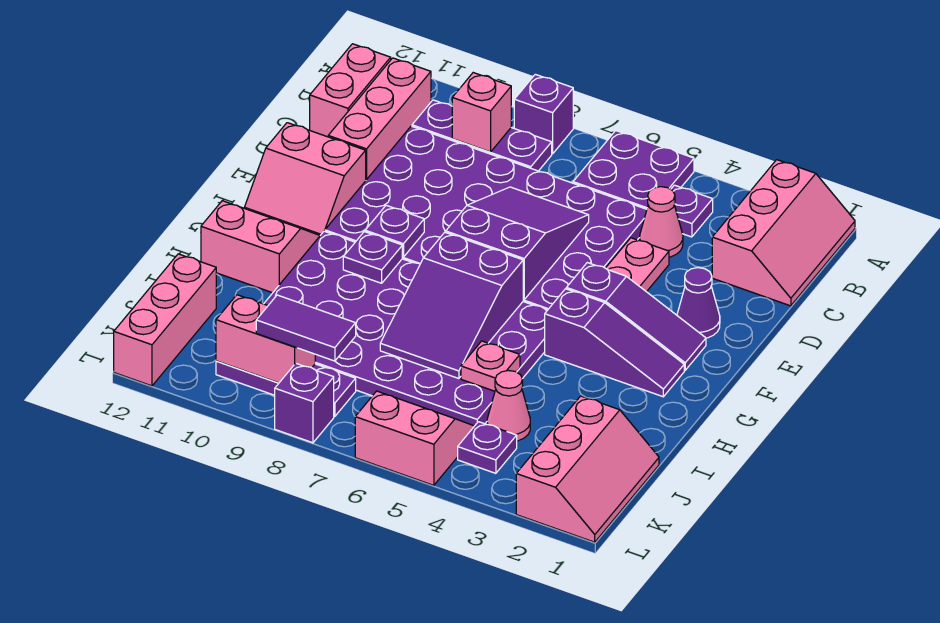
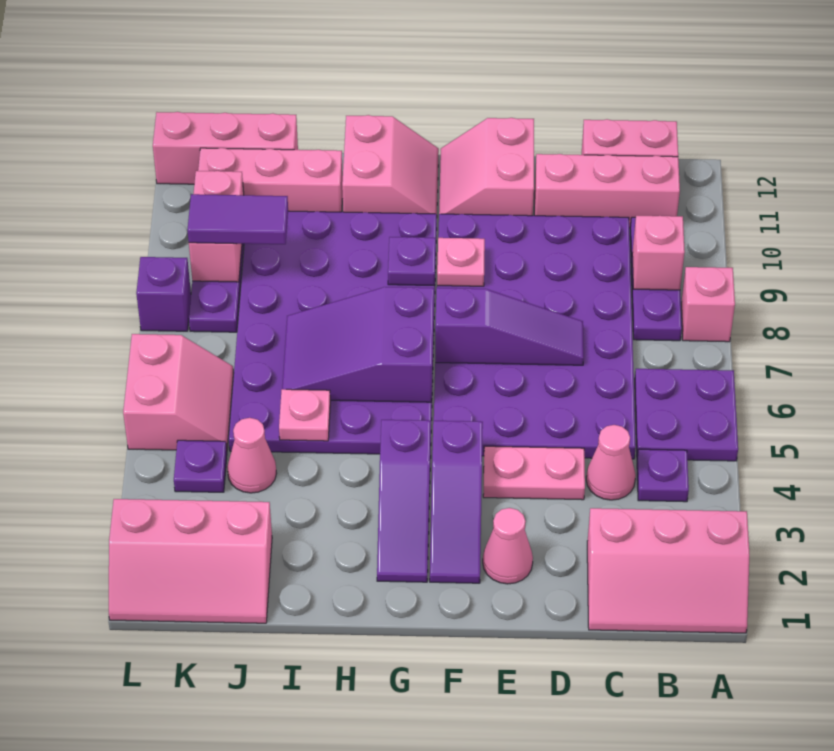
purple 1x1 brick [514,74,573,154] -> pink 1x1 brick [681,267,735,342]
purple 2x3 slope [446,187,589,300] -> purple 1x3 slope [435,288,584,365]
purple 1x1 cone [677,268,720,338] -> pink 1x1 cone [483,508,533,584]
purple 1x1 plate [365,205,424,257] -> pink 1x1 plate [437,238,485,286]
none -> pink 1x3 brick [198,148,343,212]
purple 1x2 tile [256,295,356,361] -> purple 1x2 tile turned to [187,194,288,244]

